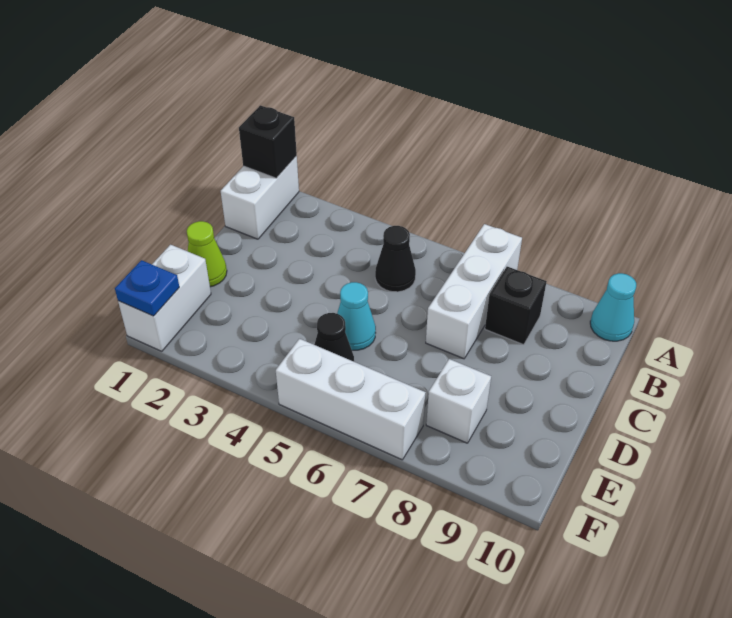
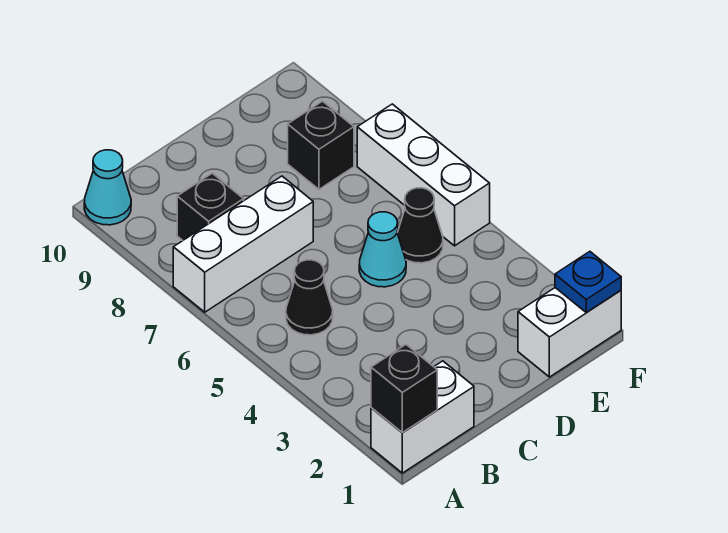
lime 1x1 cone [187,221,227,287] -> none
white 1x1 brick [426,359,491,443] -> black 1x1 brick [288,101,354,189]

